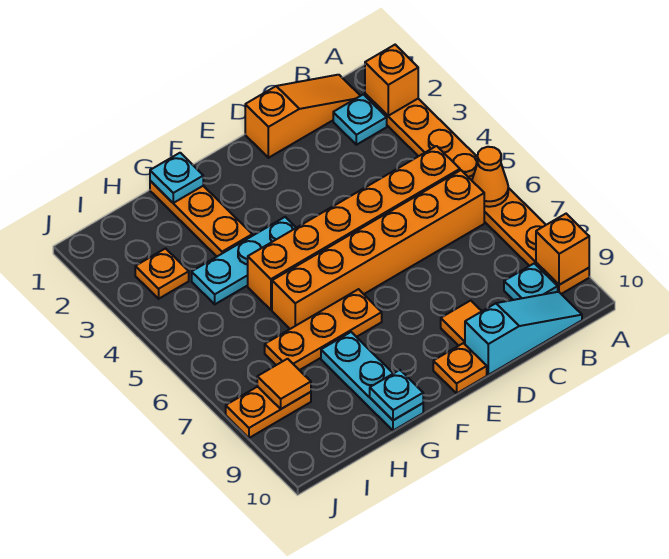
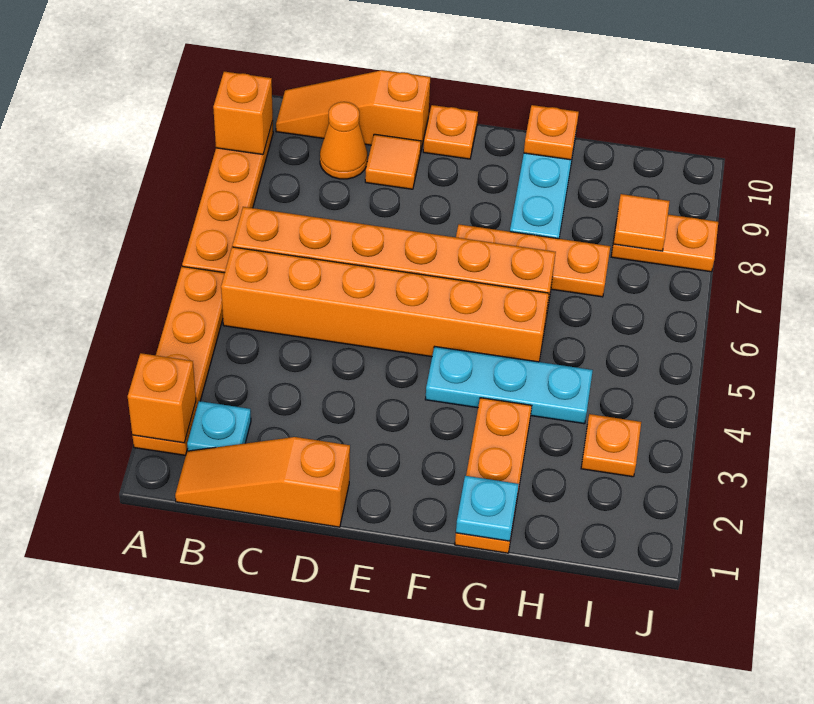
orange 1x1 cone [472,147,508,207] -> orange 1x1 cone moved to [320,102,367,179]
cyan 1x1 plate [504,263,558,300] -> none
cyan 1x3 slope [465,292,582,375] -> orange 1x3 slope [276,70,430,150]
cyan 1x1 plate [370,370,423,420] -> orange 1x1 plate [524,105,579,160]

